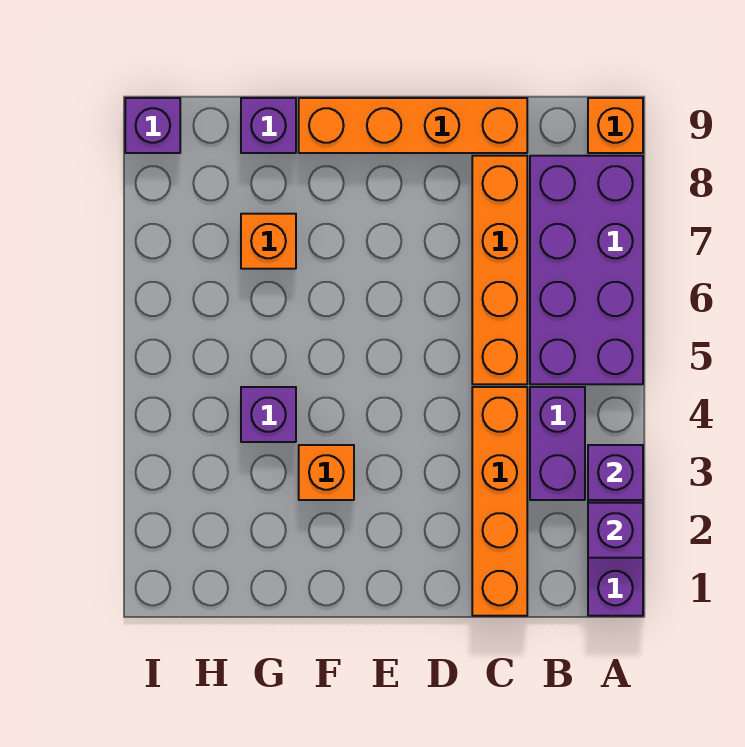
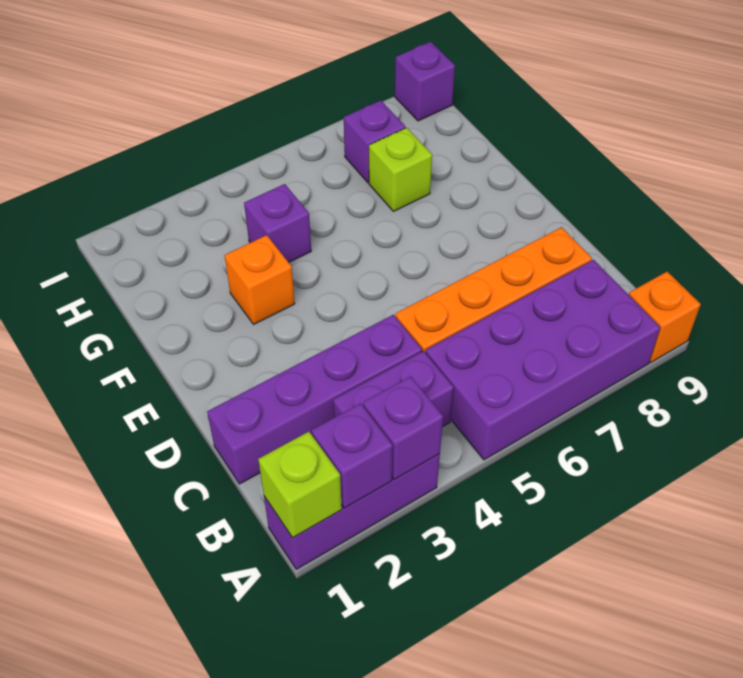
none -> lime 1x1 brick [258,432,342,538]
orange 1x4 brick [472,387,527,616] -> purple 1x4 brick [207,315,422,484]
orange 1x4 brick [299,98,527,153] -> none
orange 1x1 brick [241,214,296,269] -> lime 1x1 brick [369,128,432,211]
purple 1x1 brick [241,98,296,153] -> purple 1x1 brick moved to [344,100,405,183]

